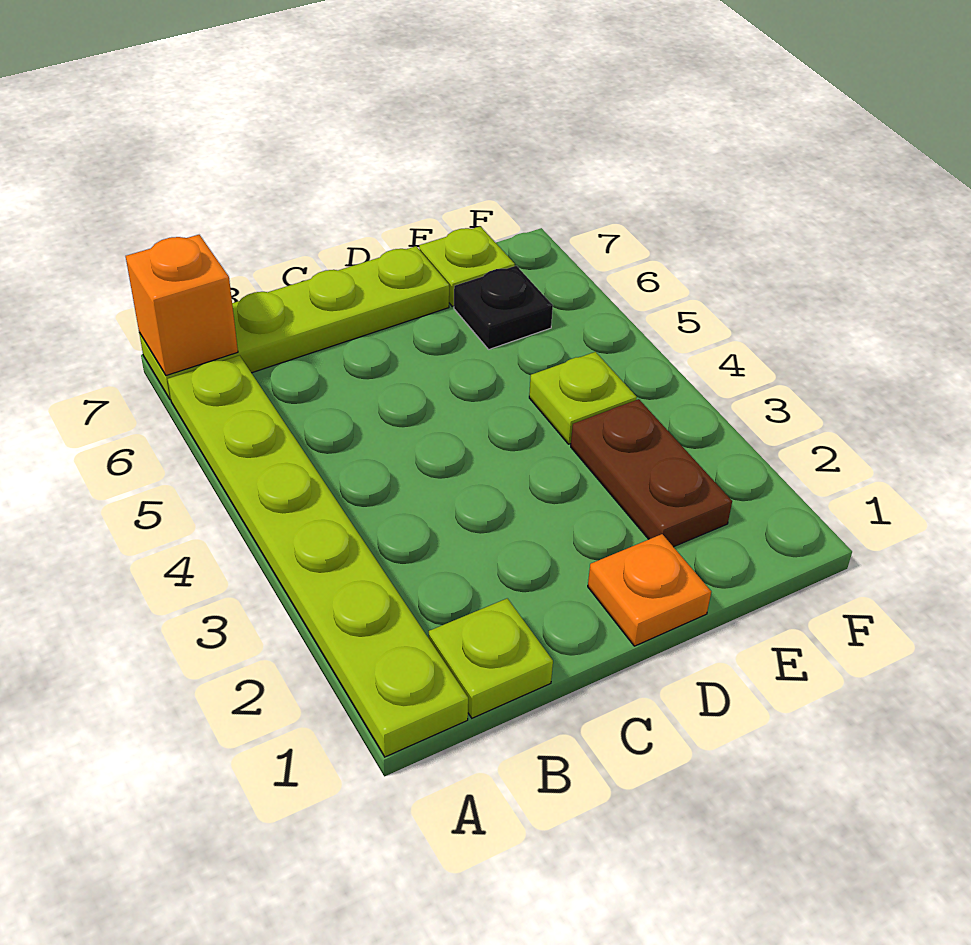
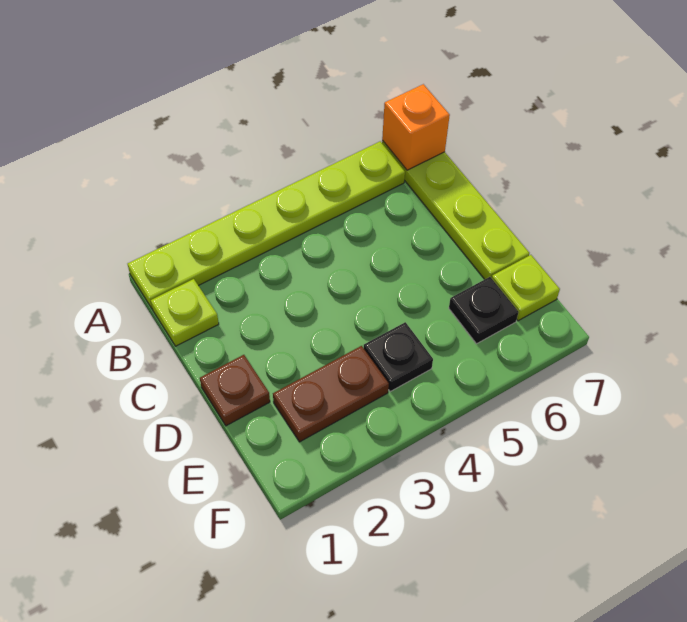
orange 1x1 plate [588,534,711,646] -> brown 1x1 plate [200,355,270,426]
lime 1x1 plate [529,352,637,444] -> black 1x1 plate [364,322,433,392]

